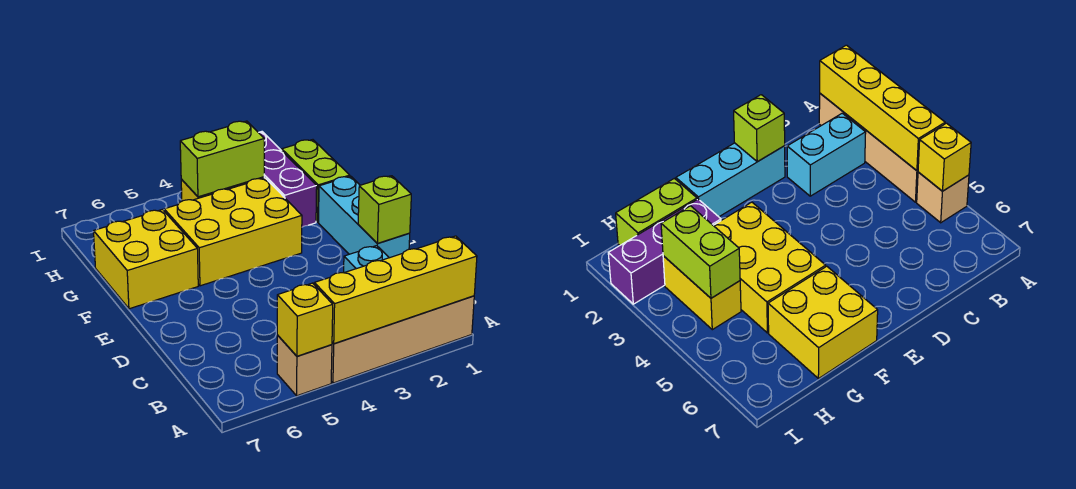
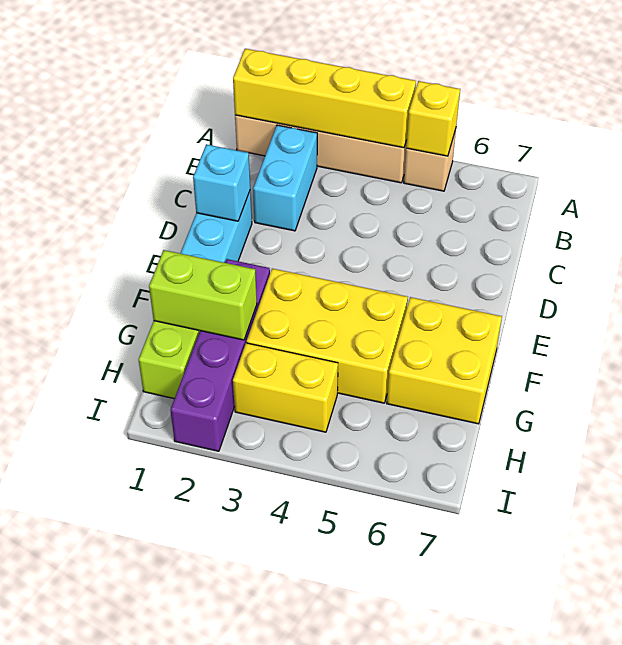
lime 1x1 brick [358,176,411,244] -> cyan 1x1 brick [193,144,250,221]
purple 1x3 brick [258,132,317,227] -> purple 1x4 brick [171,259,270,451]
lime 1x2 brick [180,121,264,197] -> lime 1x2 brick moved to [149,250,257,340]

